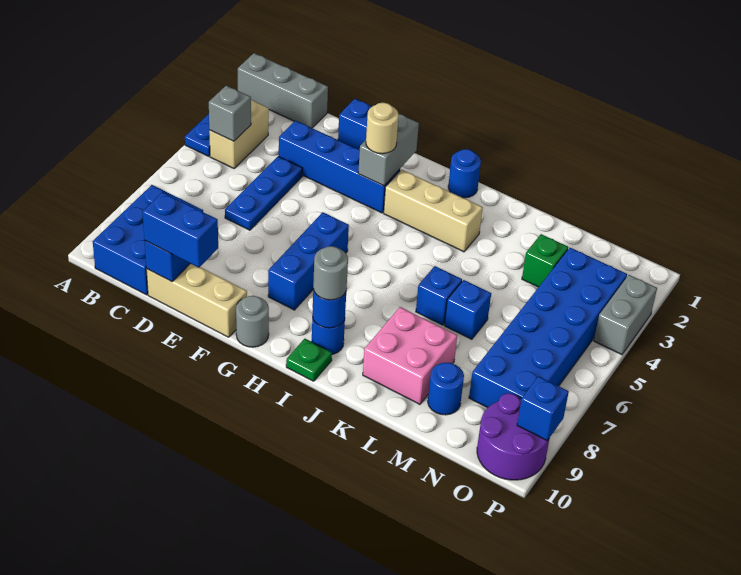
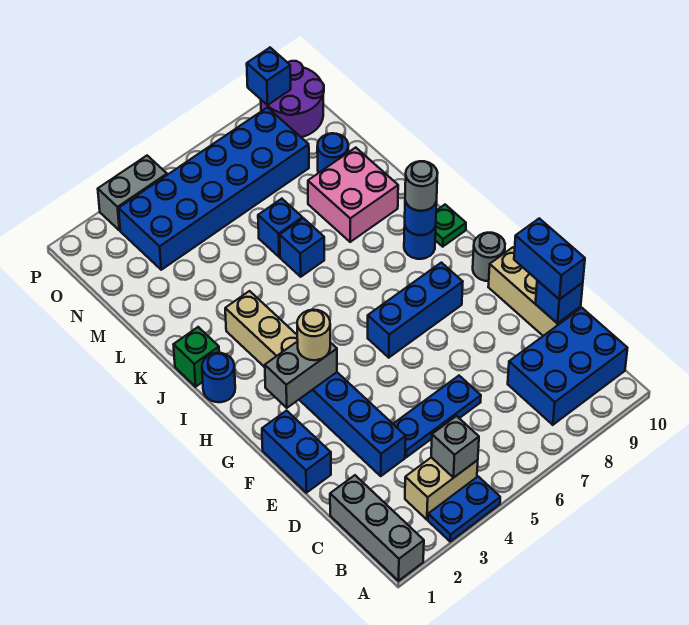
green 1x1 brick [522,234,568,287] -> green 1x1 brick moved to [173,327,219,387]

